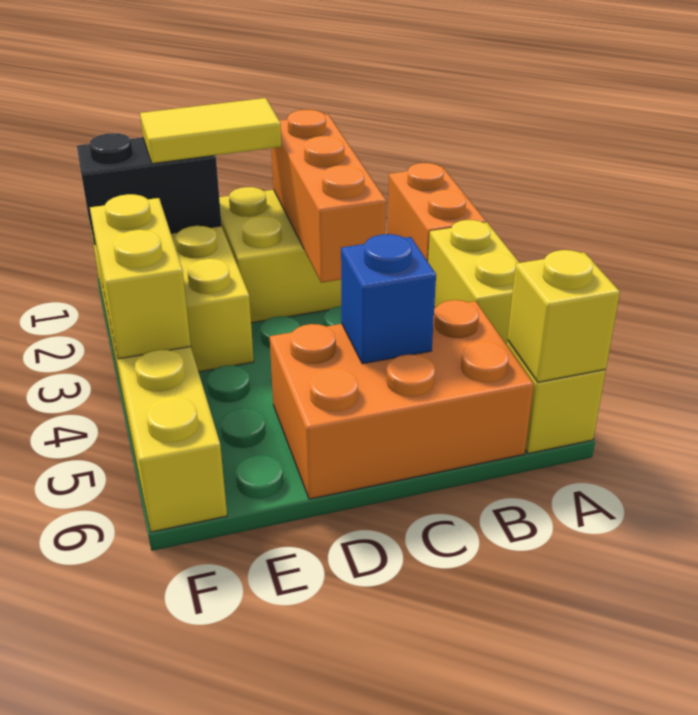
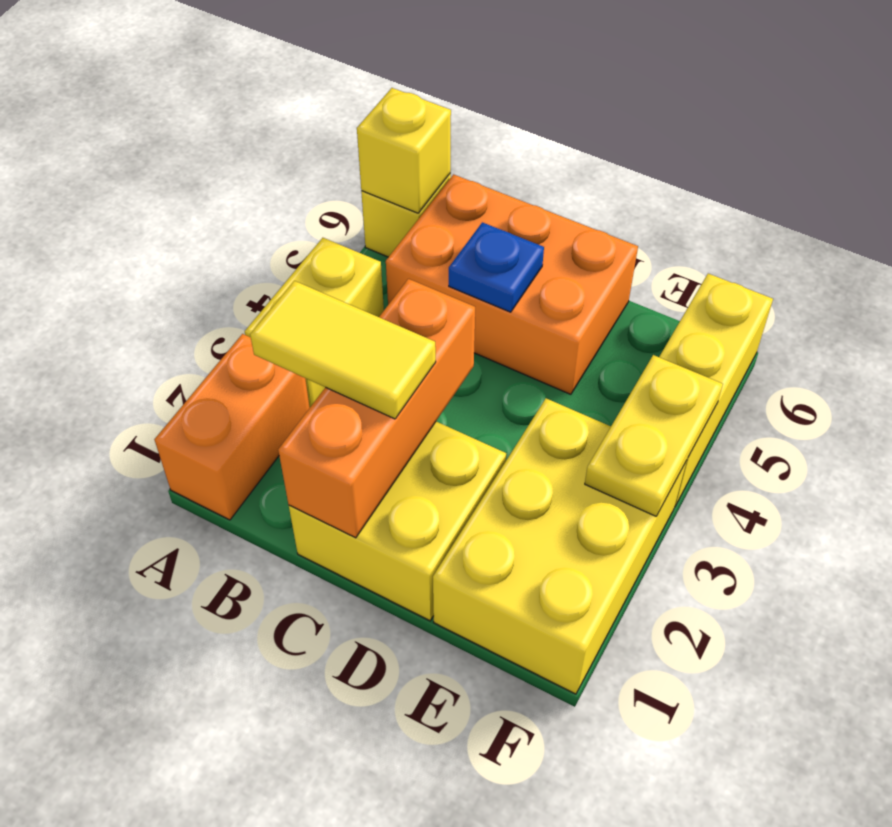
blue 1x1 brick [341,234,436,364] -> blue 1x1 plate [449,222,544,312]
yellow 1x2 tile [140,98,281,164] -> yellow 1x2 tile moved to [250,281,436,419]
black 1x2 brick [77,133,222,244] -> none
yellow 1x2 brick [90,194,191,359] -> yellow 1x2 plate [585,355,723,516]

